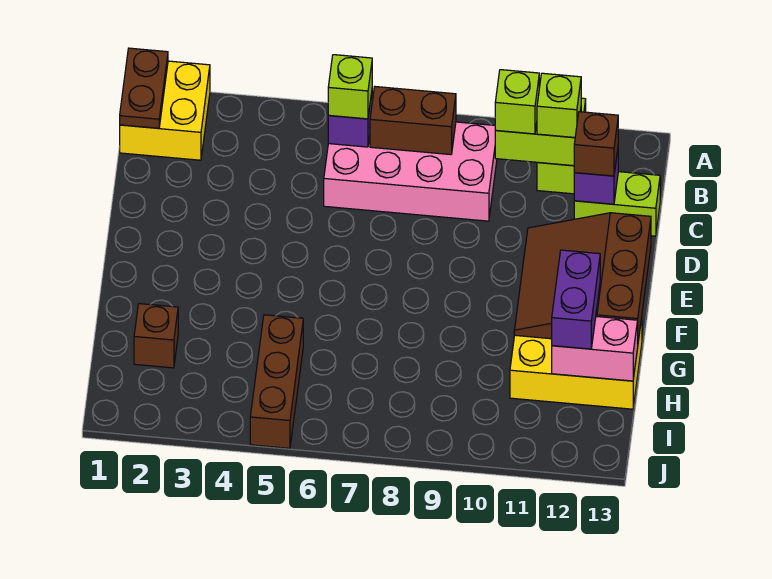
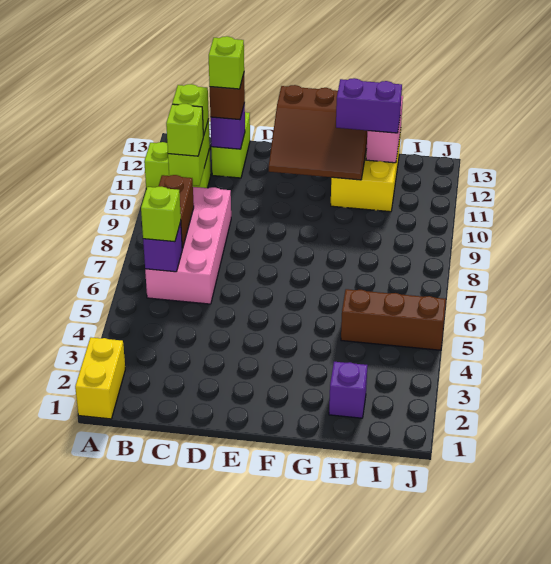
yellow 2x2 brick [120,61,210,160] -> yellow 1x2 brick [75,337,125,419]
brown 1x2 plate [120,48,168,128] -> none
none -> lime 1x1 brick [209,36,244,89]
brown 1x1 brick [134,304,178,368] -> purple 1x1 brick [329,362,367,418]

